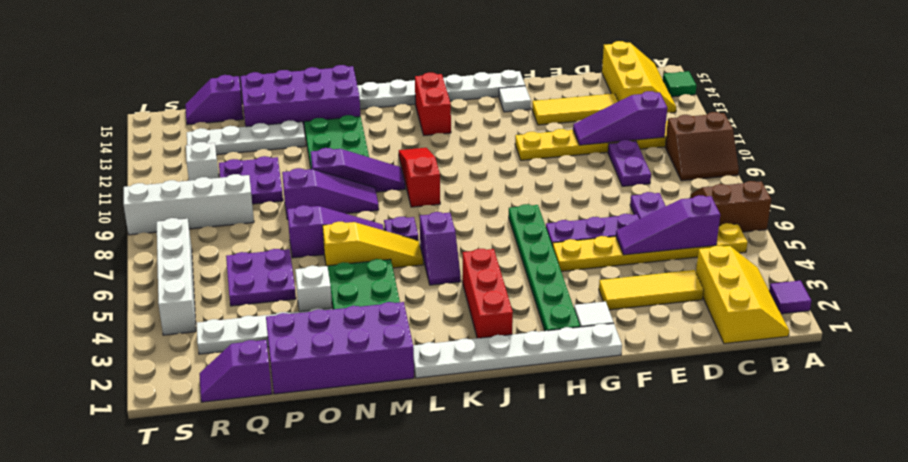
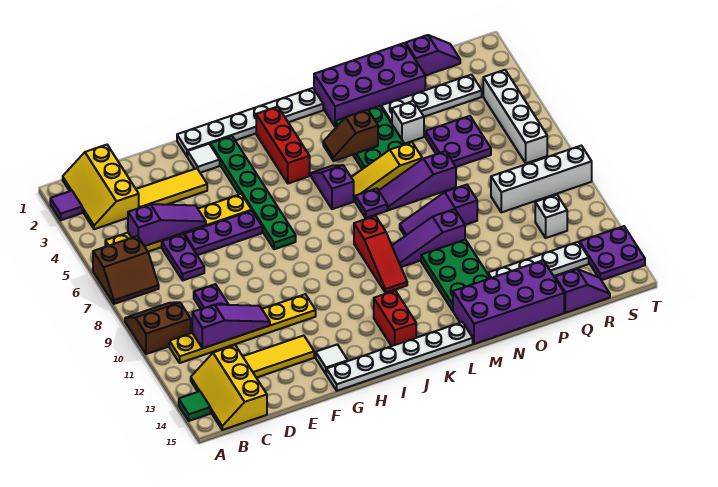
none -> brown 1x2 slope [323,110,378,161]
purple 2x2 plate [219,156,283,204] -> purple 2x2 plate moved to [580,226,645,280]

